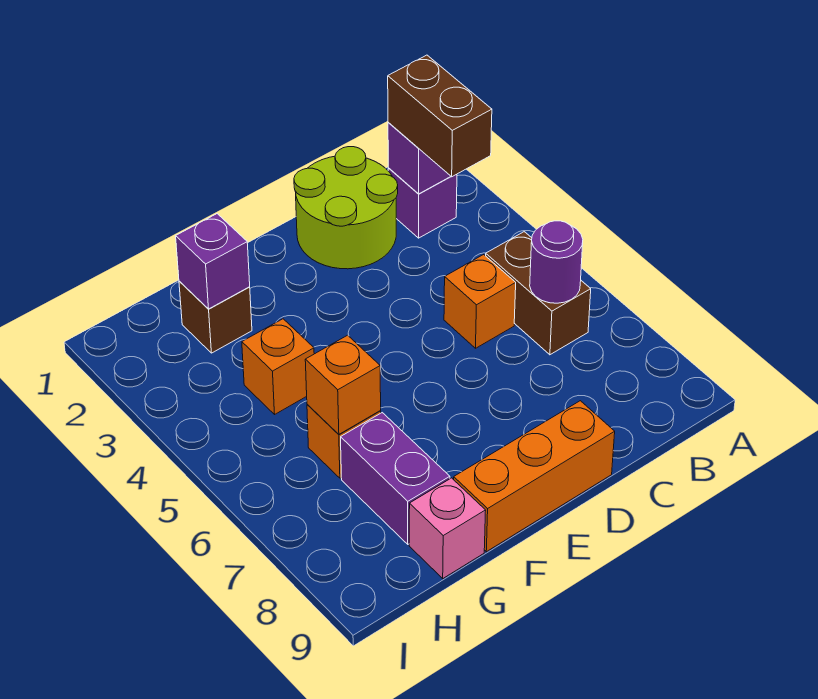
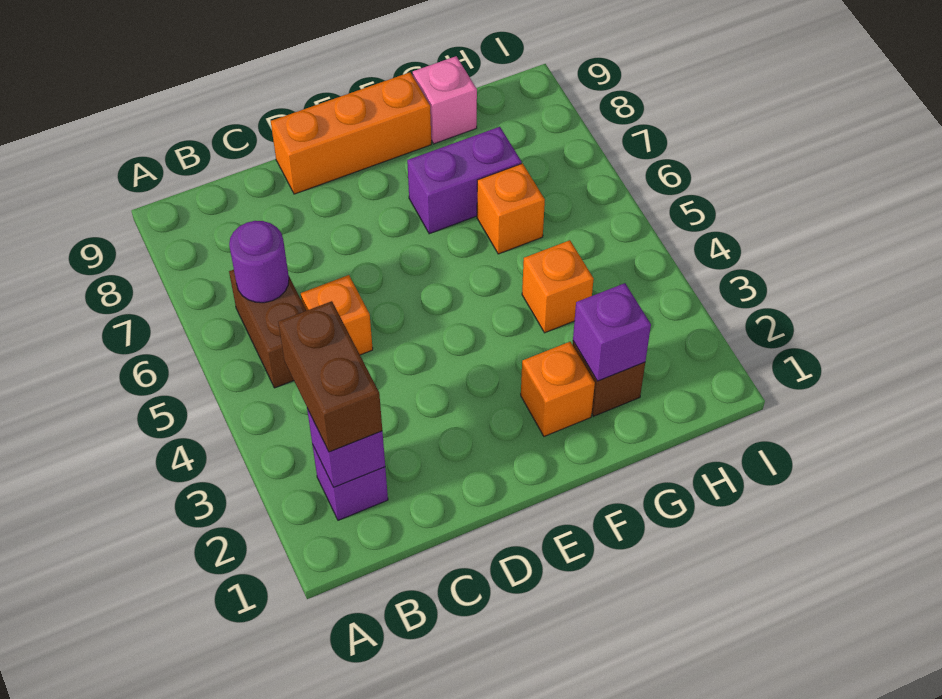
lime 2x2 round brick [294,147,398,269] -> none
orange 1x1 brick [305,335,381,434] -> orange 1x1 brick moved to [521,342,595,436]
purple 1x2 brick [341,413,450,544] -> purple 1x2 brick turned to [407,127,522,234]

